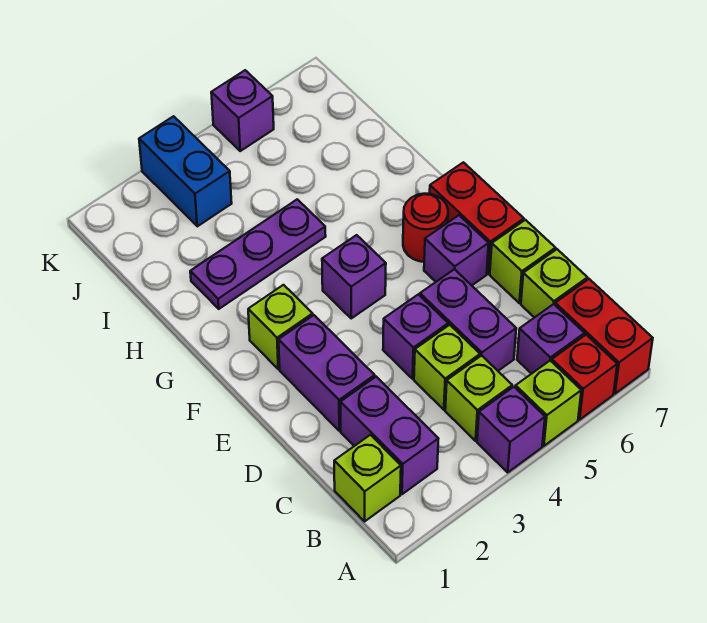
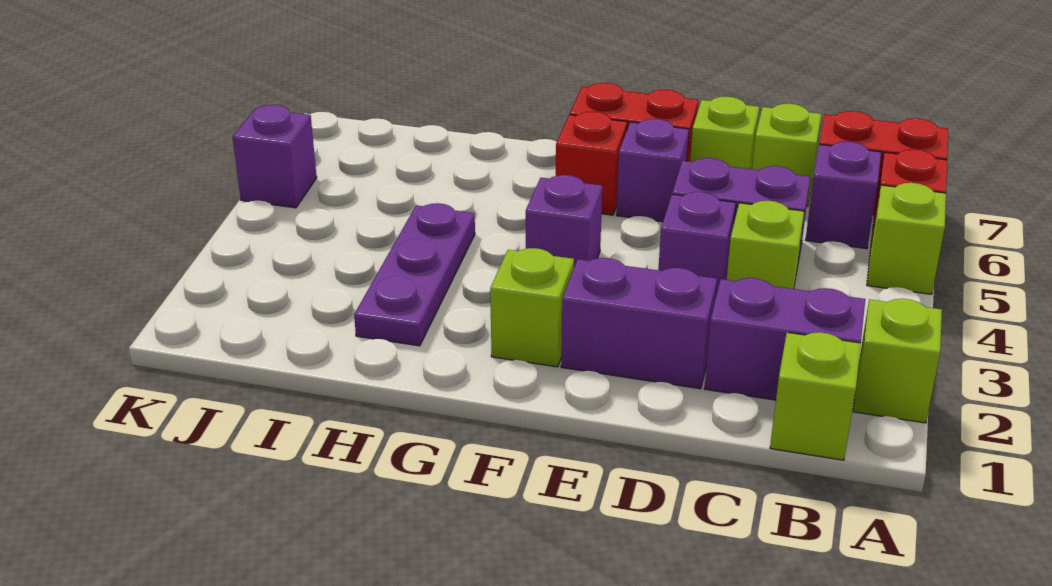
purple 1x1 brick [477,387,545,472] -> none
lime 1x1 brick [445,355,512,441] -> lime 1x1 brick moved to [853,299,942,423]
red 1x1 round brick [403,194,448,262] -> red 1x1 brick [556,111,627,215]
blue 1x2 brick [139,116,232,226] -> none

